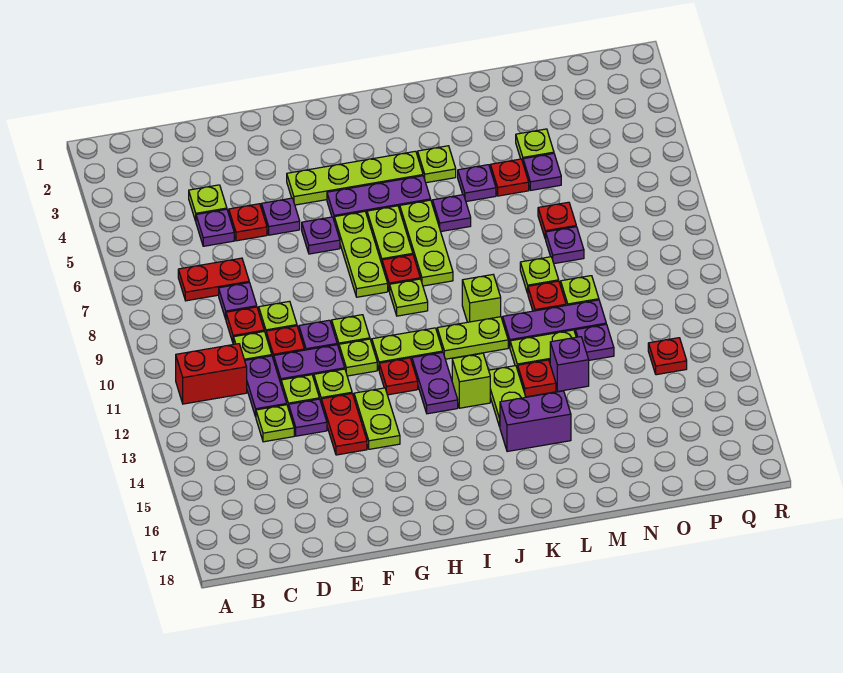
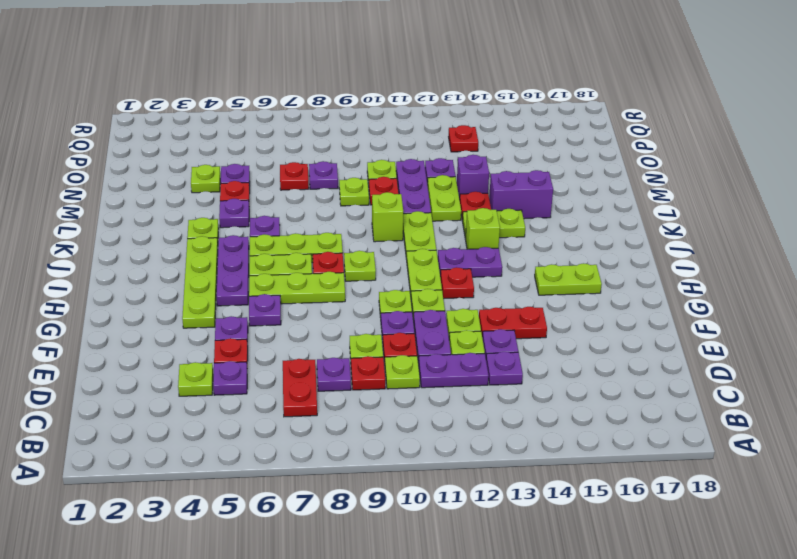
red 1x2 brick [176,344,247,404] -> none
lime 1x1 plate [256,405,294,442] -> purple 1x1 plate [486,352,523,385]
lime 1x2 plate [354,388,400,449] -> lime 1x2 plate moved to [535,263,602,295]
purple 1x2 brick [500,391,571,452] -> purple 1x2 brick turned to [489,170,553,219]

